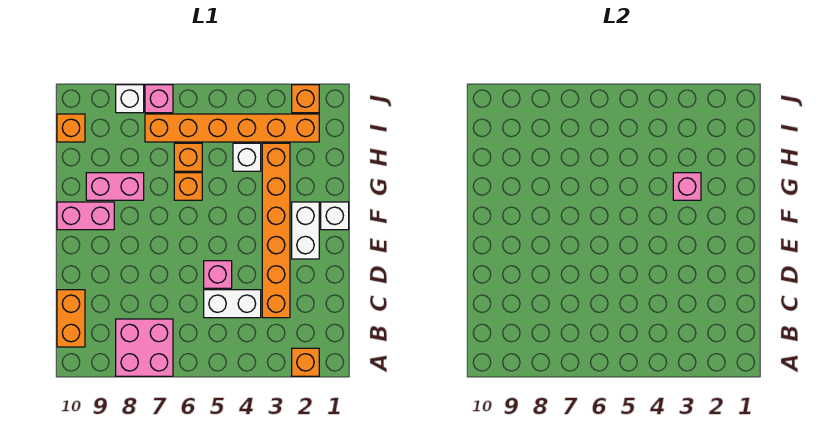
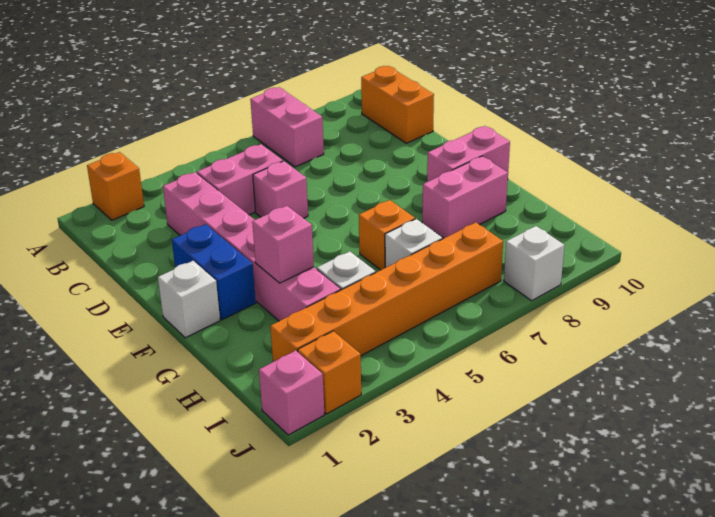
pink 2x2 brick [116,319,173,376] -> pink 1x2 brick [250,87,324,167]
orange 1x6 brick [262,143,290,318] -> pink 1x6 brick [163,172,341,321]
white 1x2 brick [204,290,261,318] -> pink 1x2 brick [197,144,283,215]
white 1x2 brick [292,202,319,259] -> blue 1x2 brick [172,224,256,320]
orange 1x1 brick [174,143,202,171] -> white 1x1 brick [385,219,442,268]
orange 1x1 brick [57,114,85,142] -> none
pink 1x1 brick [145,85,173,113] -> pink 1x1 brick moved to [259,350,324,435]

